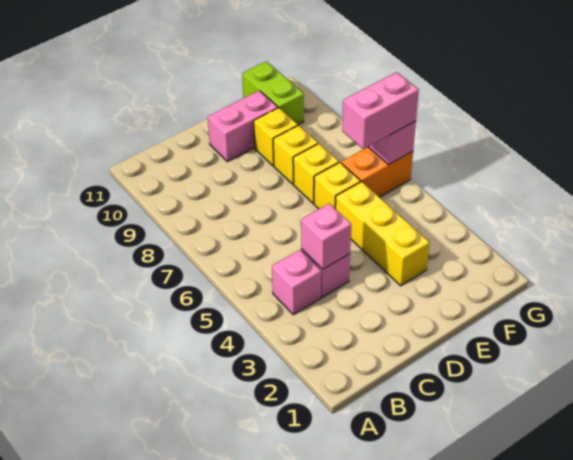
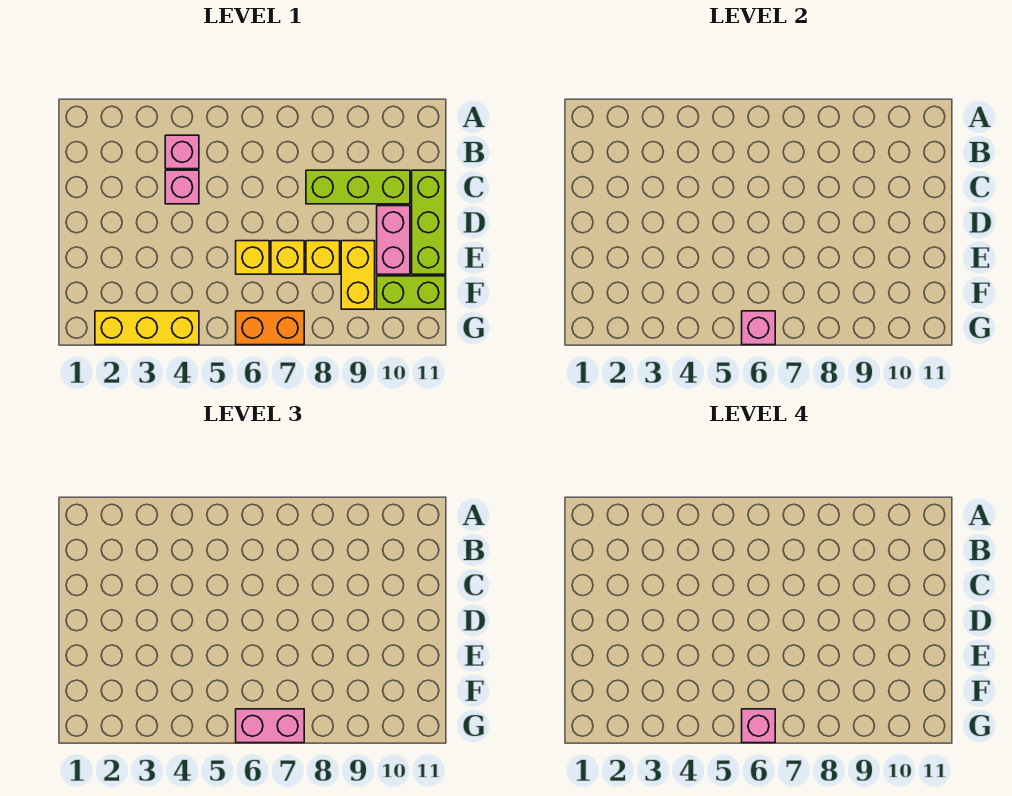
pink 1x1 brick [301,204,351,269] -> pink 1x1 brick moved to [742,709,775,743]
none -> lime 1x3 brick [306,170,410,204]
none -> lime 1x3 brick [412,170,445,274]
yellow 1x3 brick [335,182,430,286] -> yellow 1x3 brick moved to [95,311,199,345]
yellow 1x1 brick [254,108,298,166] -> yellow 1x2 brick [341,241,375,309]
orange 1x2 brick [341,147,413,197] -> orange 1x2 brick turned to [236,311,304,345]
pink 1x2 brick [342,72,419,149] -> pink 1x2 brick turned to [236,709,304,743]

